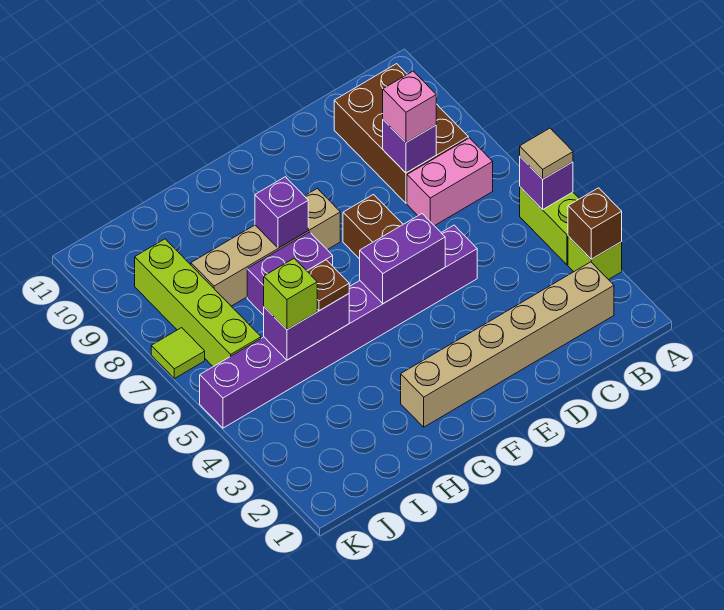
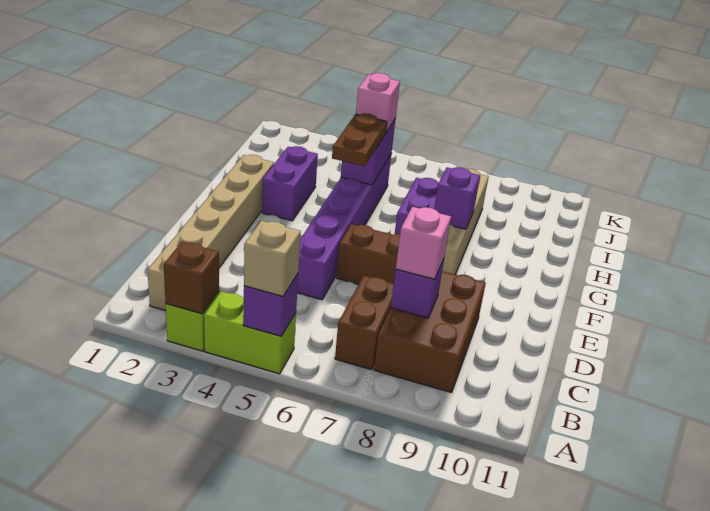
tan 1x1 tile [520,128,573,179] -> tan 1x1 brick [244,221,301,297]
pink 1x2 brick [407,138,493,226] -> brown 1x2 brick [335,276,394,370]
brown 2x3 brick [334,64,468,203] -> brown 2x3 brick turned to [374,271,486,393]
purple 1x8 brick [200,225,477,428] -> purple 1x6 brick [297,155,391,300]
purple 1x2 brick [360,214,445,304] -> purple 1x2 brick moved to [262,146,318,221]
brown 1x1 plate [307,260,349,311] -> brown 1x2 plate [332,113,387,166]
lime 1x1 brick [264,258,317,330] -> pink 1x1 brick [356,73,400,132]
lime 1x4 brick [135,239,261,367] -> none
lime 1x1 tile [151,328,205,379] -> none

